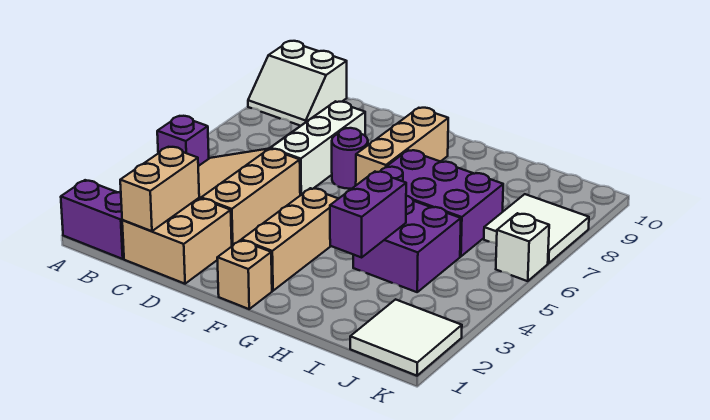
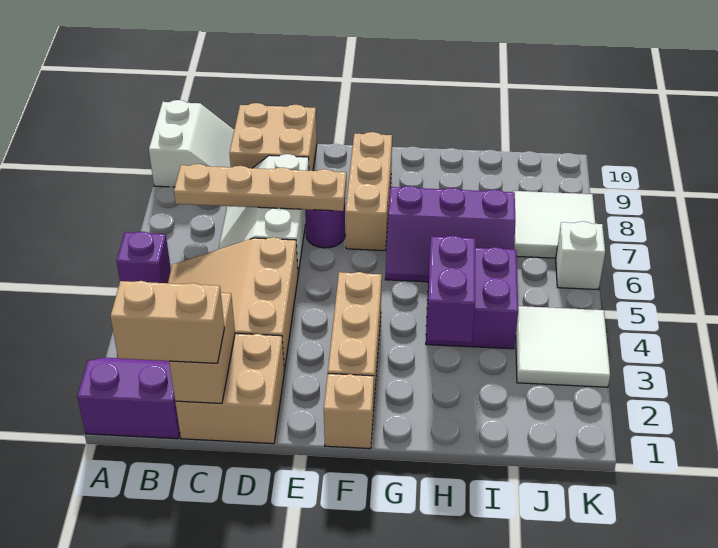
white 2x2 slope [248,41,347,126] -> white 2x2 slope turned to [149,100,234,187]
none -> tan 1x2 brick [110,281,224,363]
none -> tan 1x4 plate [174,164,346,211]
none -> tan 2x2 brick [230,103,317,171]
purple 2x3 brick [380,150,503,256] -> purple 2x3 slope [385,186,515,282]
white 2x2 tile [350,299,462,376] -> white 2x2 tile moved to [516,306,610,387]

